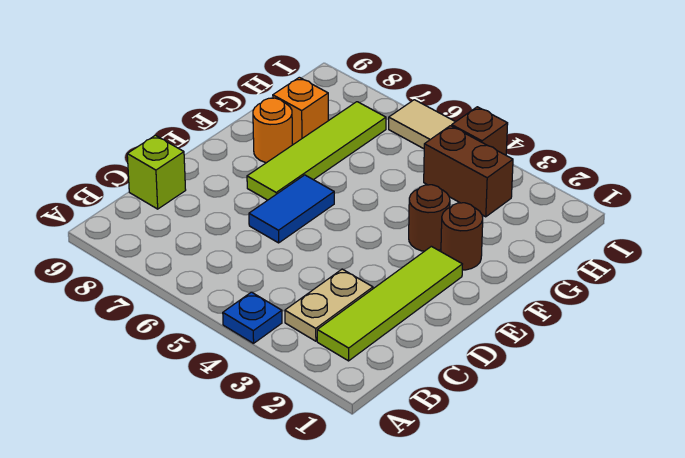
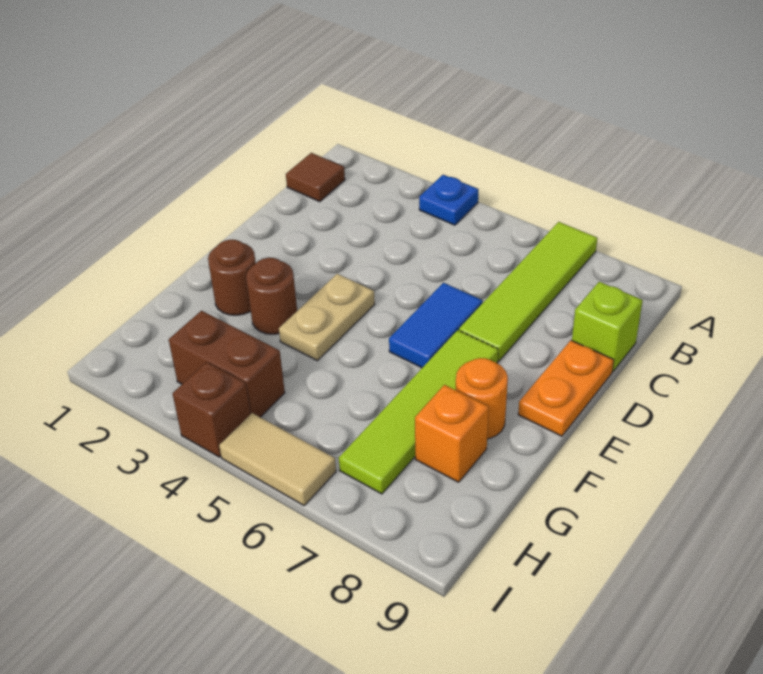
none -> brown 1x1 tile [286,153,345,202]
lime 1x4 tile [317,246,462,361] -> lime 1x4 tile moved to [459,222,597,361]
tan 1x2 plate [285,269,373,341] -> tan 1x2 plate moved to [279,274,375,361]
none -> orange 1x2 plate [518,340,614,436]

